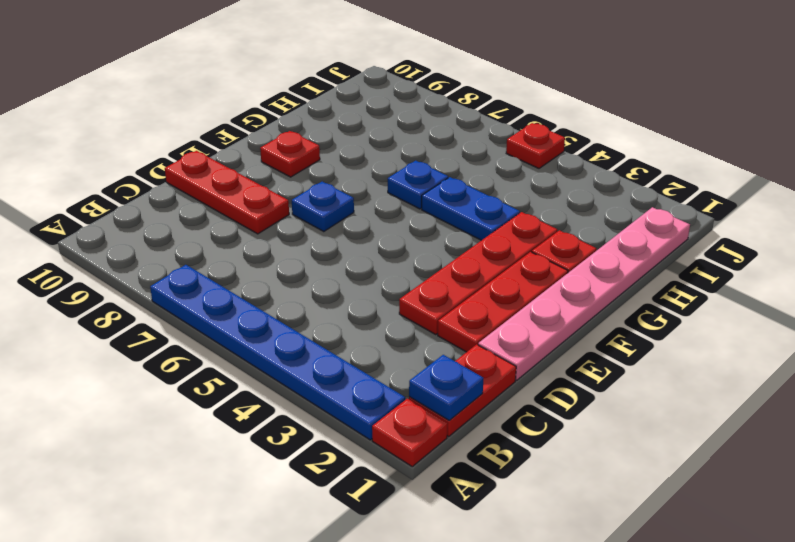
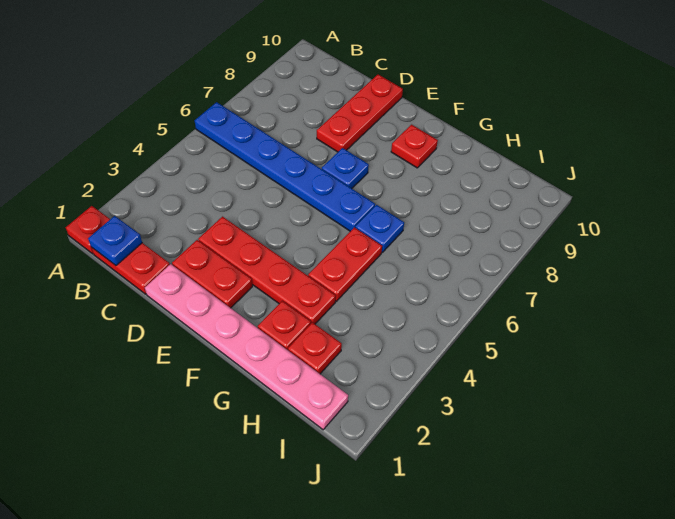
blue 1x6 plate [150,265,405,440] -> blue 1x6 plate turned to [195,102,375,231]
red 1x3 plate [438,252,568,352] -> red 1x2 plate [172,240,252,308]
blue 1x2 plate [422,177,520,240] -> red 1x2 plate [308,227,382,301]
red 1x1 plate [506,123,565,168] -> red 1x1 plate moved to [288,322,342,374]

